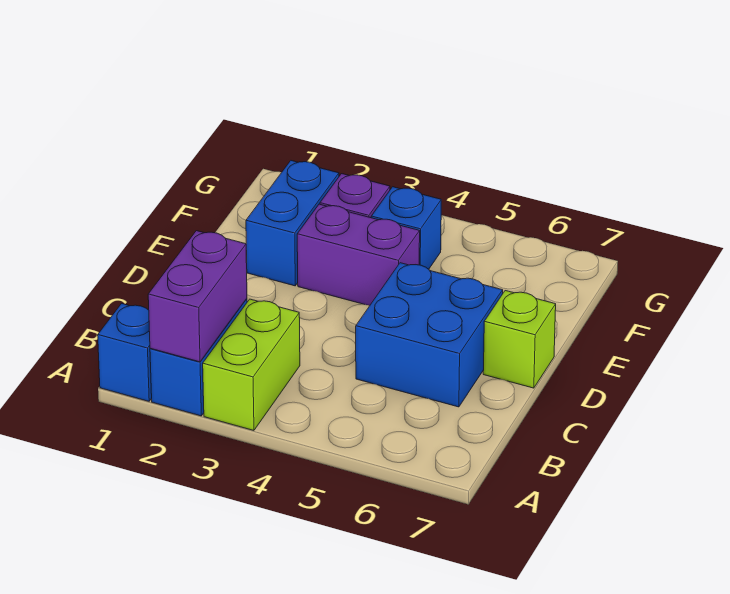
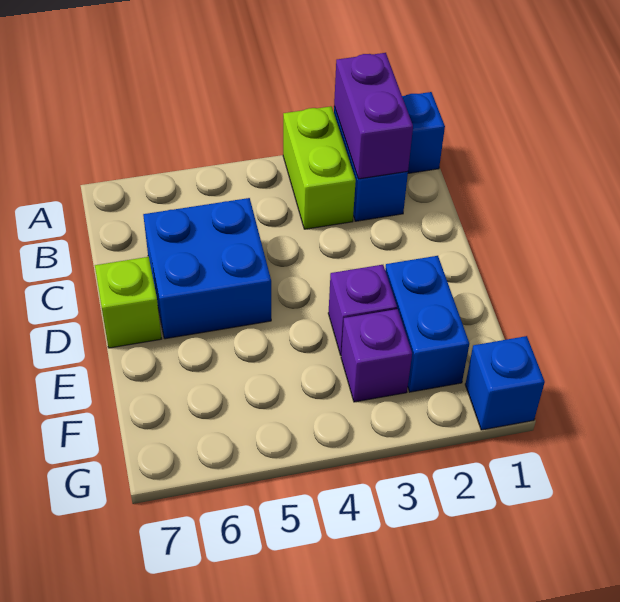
purple 1x2 brick [297,204,420,306] -> purple 1x1 brick [328,265,397,355]
blue 1x1 brick [371,187,441,269] -> blue 1x1 brick moved to [465,336,545,430]

